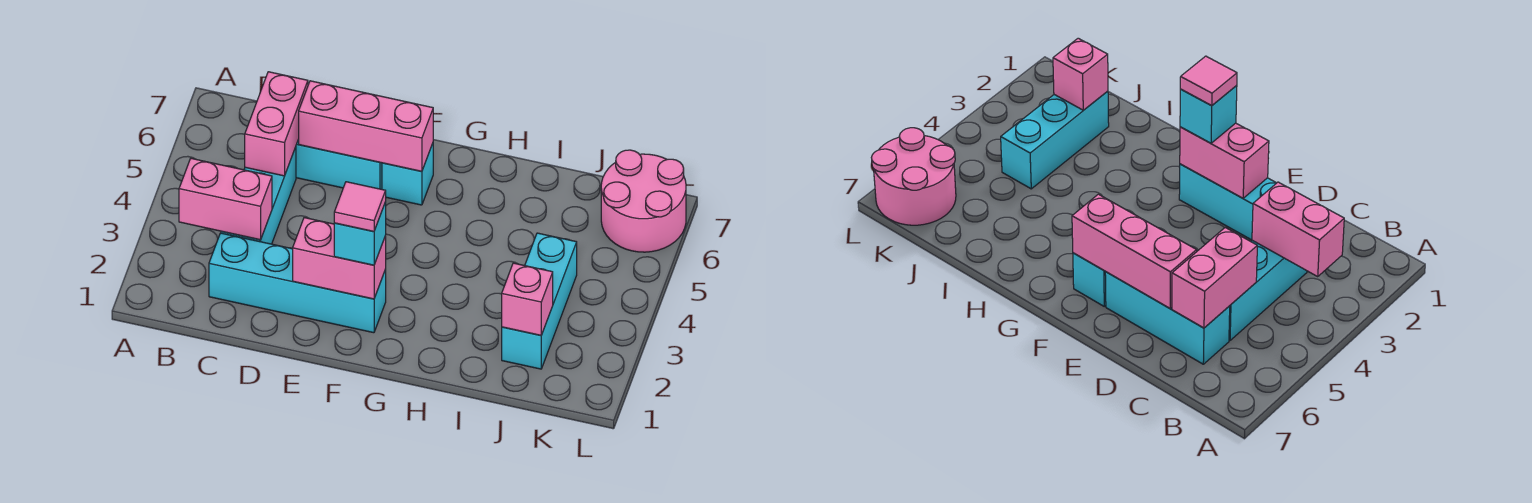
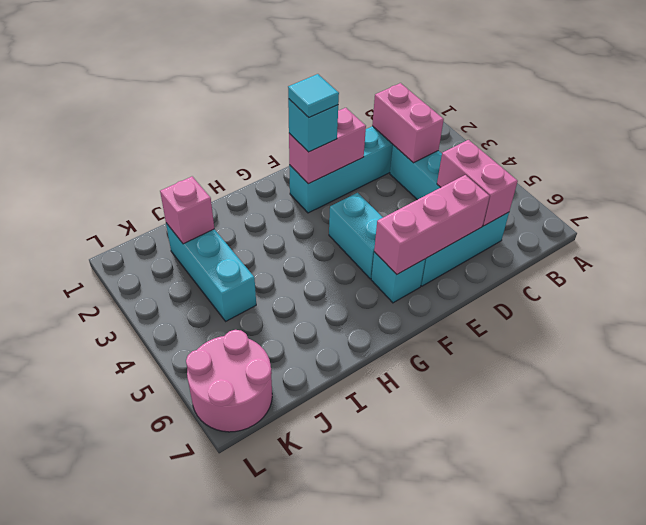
pink 1x2 brick [179,158,272,240] -> pink 1x2 brick turned to [372,83,444,163]
pink 1x1 tile [334,182,386,231] -> cyan 1x1 tile [288,74,339,117]
none -> cyan 1x2 brick [329,193,383,279]

